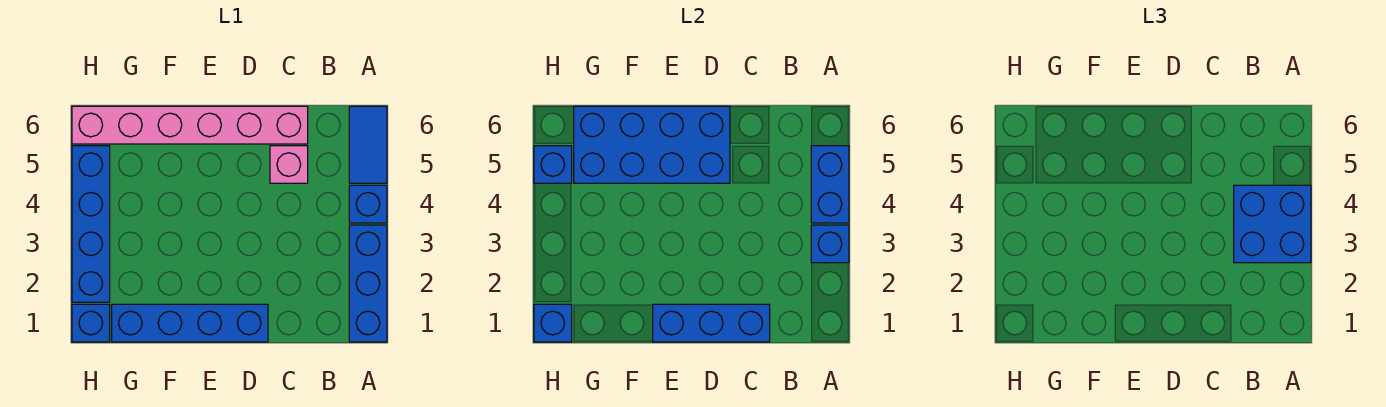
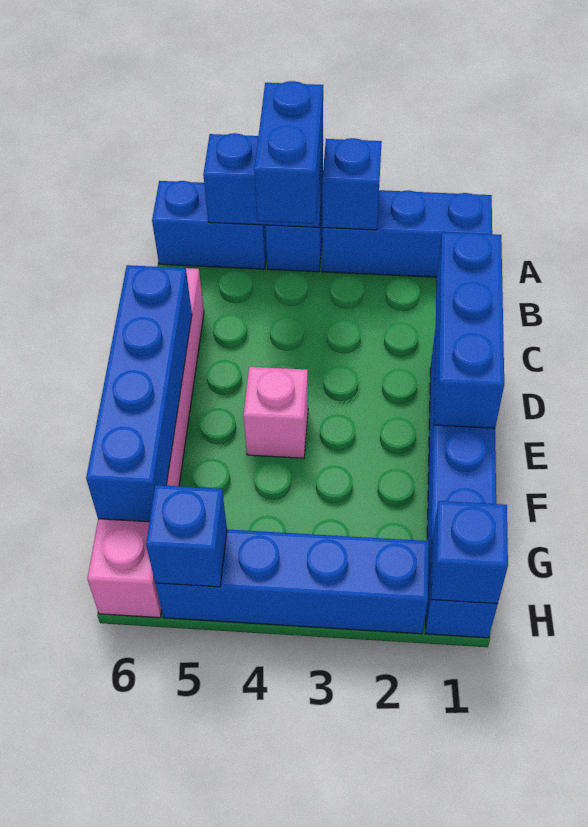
blue 2x2 brick [1234,185,1311,263] -> blue 1x2 brick [254,81,323,224]
blue 1x2 tile [349,106,387,183] -> blue 1x2 brick [152,181,267,269]
pink 1x1 brick [270,146,308,183] -> pink 1x1 brick moved to [243,367,308,458]
blue 2x4 brick [574,106,730,183] -> blue 1x4 brick [86,265,192,522]

